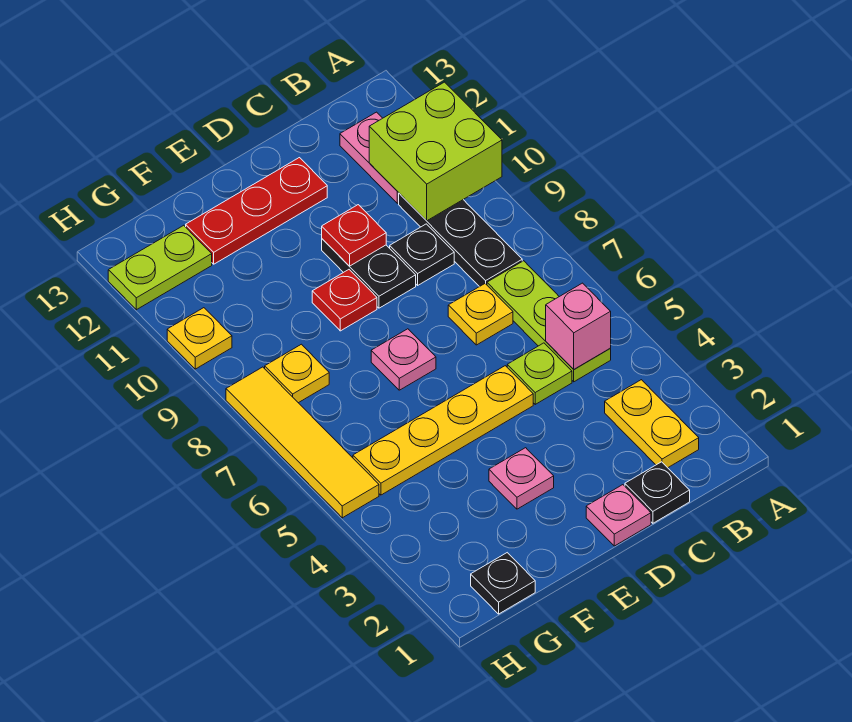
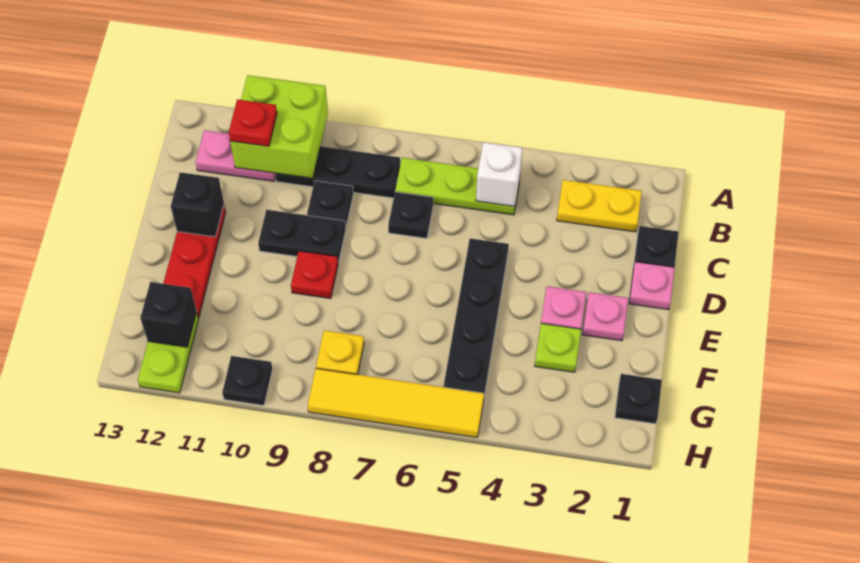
pink 1x1 brick [546,283,611,369] -> white 1x1 brick [476,142,522,207]
lime 1x1 plate [507,343,572,404] -> lime 1x1 plate moved to [535,323,581,372]
yellow 1x1 plate [448,284,513,345] -> black 1x1 plate [388,192,433,238]
yellow 1x4 plate [353,366,533,495] -> black 1x4 plate [444,238,509,395]
red 1x1 plate [322,205,386,266] -> red 1x1 plate moved to [229,99,277,146]
none -> black 1x1 brick [171,172,224,237]
pink 1x1 plate [371,329,436,390] -> pink 1x1 plate moved to [582,292,628,341]
none -> black 1x1 brick [141,282,197,347]
yellow 1x1 plate [167,308,232,369] -> black 1x1 plate [222,356,272,405]

